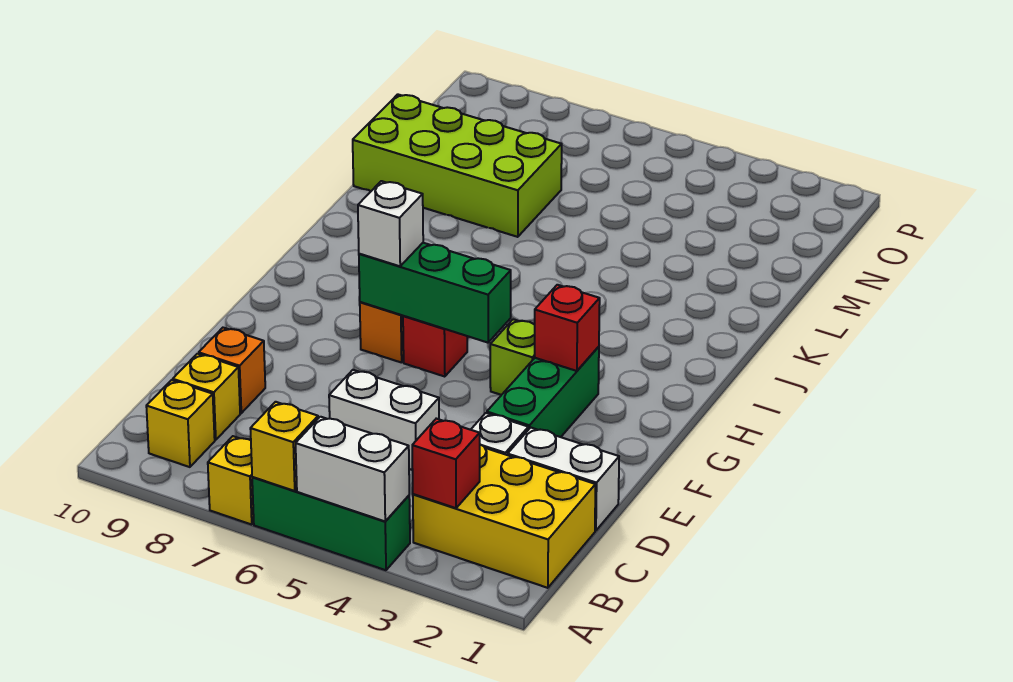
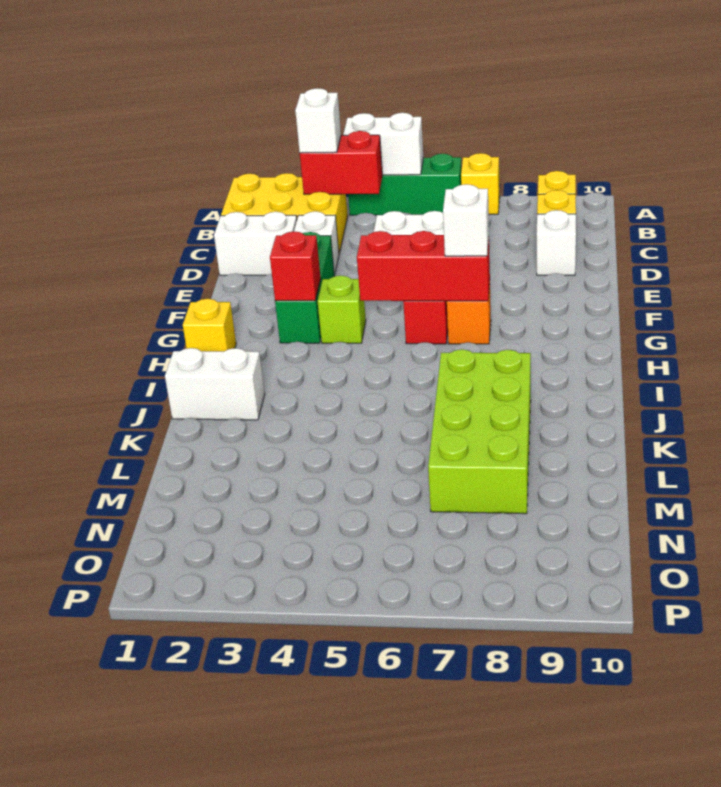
yellow 1x1 brick [250,402,318,491] -> yellow 1x1 brick moved to [183,299,236,351]
red 1x1 brick [412,419,480,508] -> red 1x2 brick [300,131,382,194]
none -> white 1x1 brick [295,88,341,153]
orange 1x1 brick [199,328,265,413] -> white 1x1 brick [537,210,576,275]
green 1x3 brick [359,243,511,343] -> red 1x3 brick [357,231,490,301]
none -> white 1x2 brick [165,348,265,420]
lime 2x4 brick [353,94,562,237] -> lime 2x4 brick turned to [428,349,531,514]

